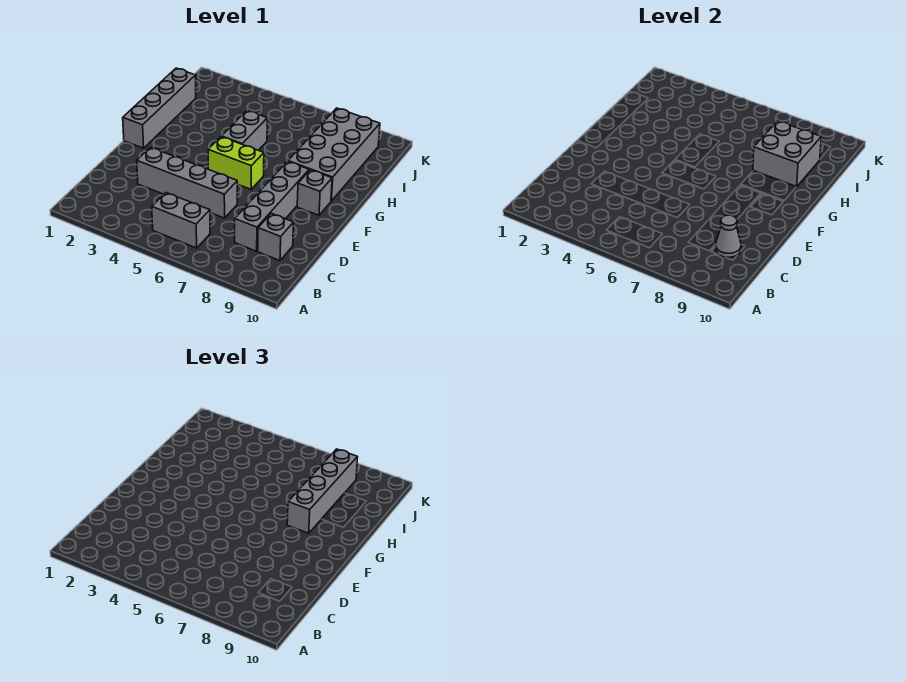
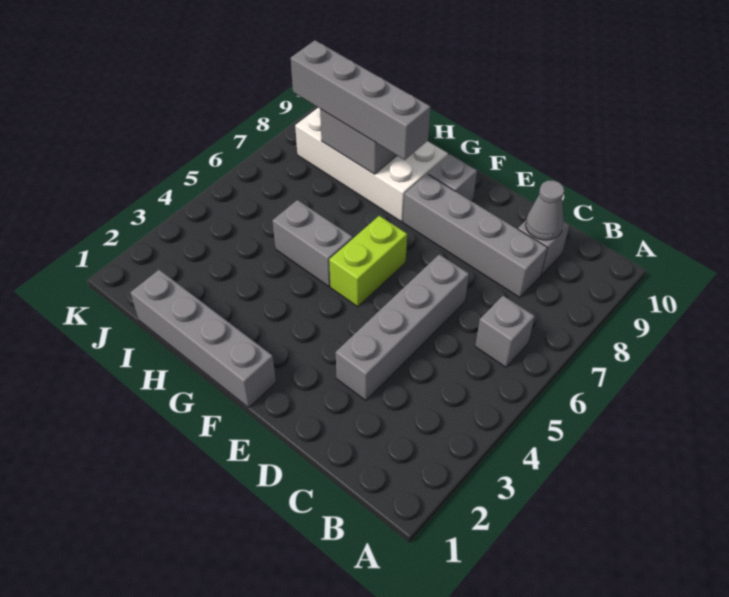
grey 1x2 brick [152,193,210,248] -> grey 1x1 brick [475,296,535,367]
grey 2x4 brick [288,108,380,201] -> white 2x4 brick [295,108,448,222]

